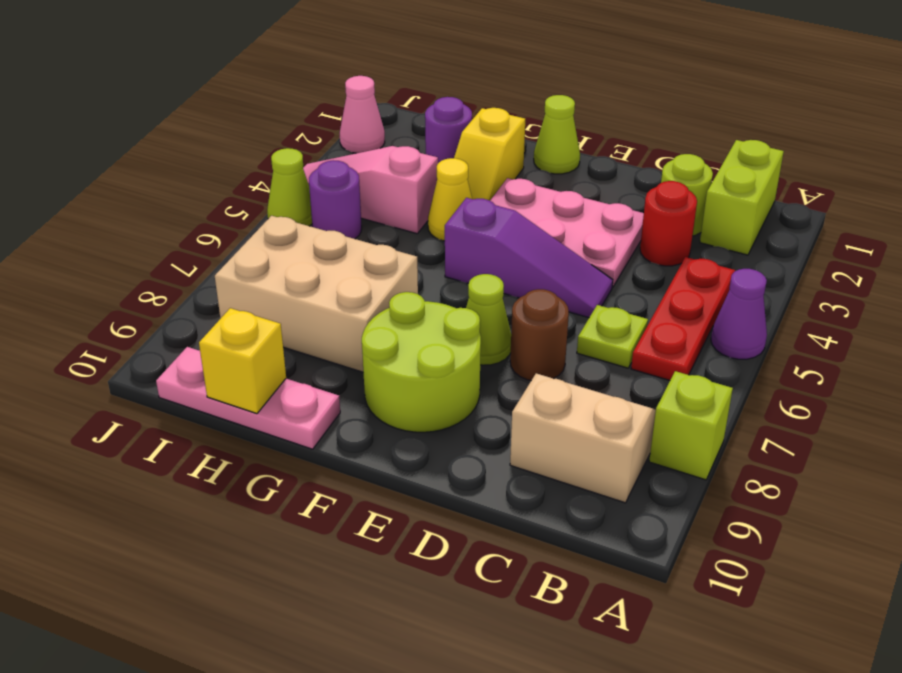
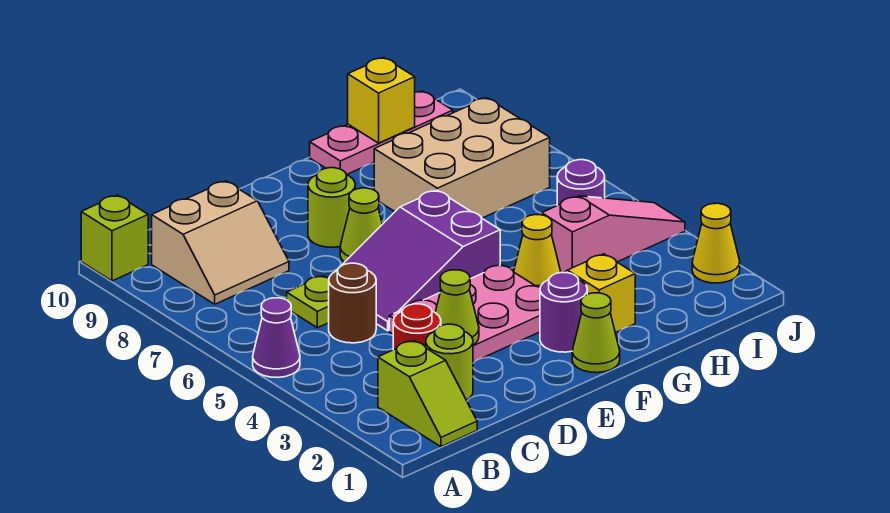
lime 1x1 brick [649,371,733,480] -> lime 1x1 brick moved to [81,195,148,281]
lime 1x2 brick [700,140,784,255] -> lime 1x2 slope [378,341,477,447]
red 1x3 plate [631,257,735,380] -> none
purple 1x3 slope [445,198,613,318] -> purple 2x3 slope [336,190,500,331]
brown 1x1 round brick [510,289,569,380] -> brown 1x1 round brick moved to [329,263,376,343]
lime 2x2 round brick [362,292,481,432] -> lime 1x1 round brick [308,168,355,247]
purple 1x1 round brick [425,97,472,163] -> purple 1x1 round brick moved to [540,273,587,352]
pink 1x1 cone [340,76,385,153] -> yellow 1x1 cone [692,203,740,283]
lime 1x1 cone [267,148,312,226] -> lime 1x1 cone moved to [435,270,479,345]

